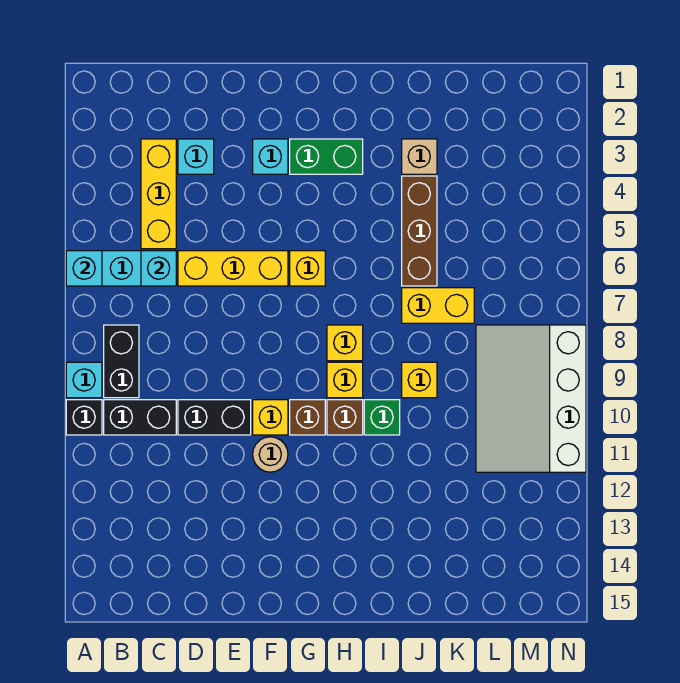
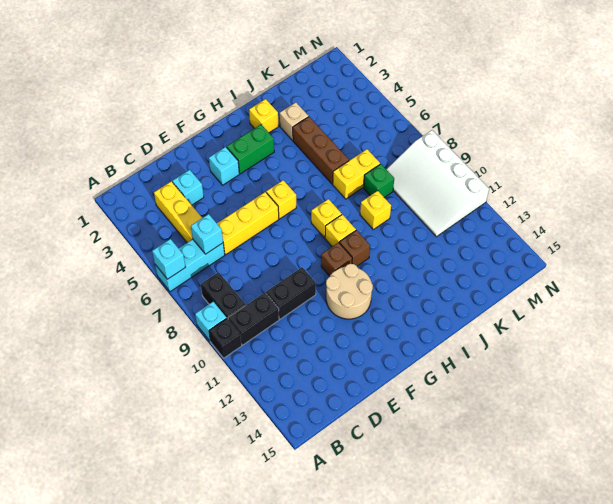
yellow 1x1 brick [253,400,288,435] -> yellow 1x1 brick moved to [249,99,279,133]
tan 1x1 round brick [253,437,288,472] -> tan 2x2 round brick [326,264,373,319]
green 1x1 brick [364,400,400,435] -> green 1x1 brick moved to [364,164,394,197]

